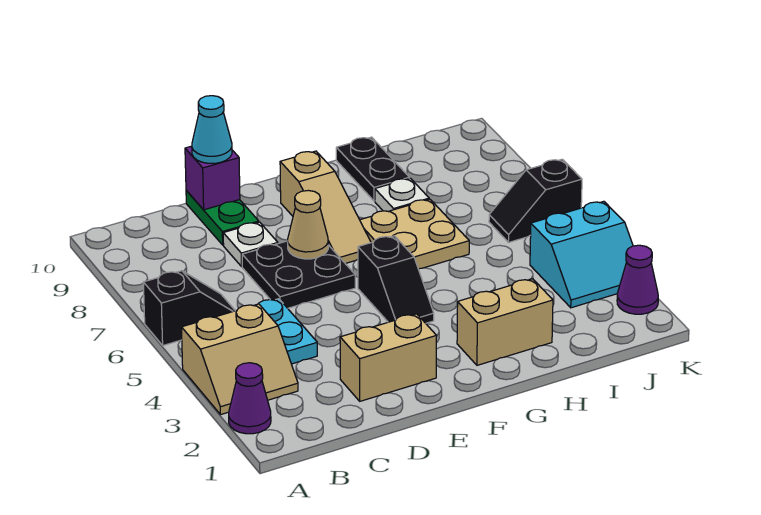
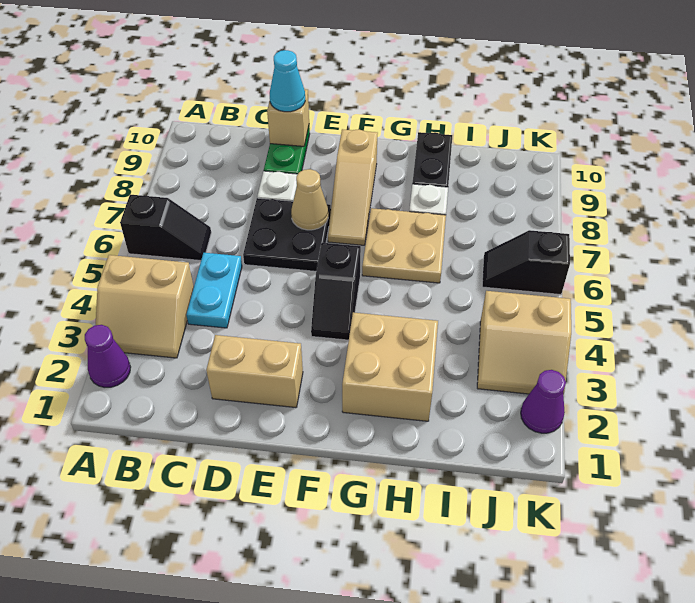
purple 1x1 brick [185,146,240,210] -> tan 1x1 brick [267,89,309,146]
tan 1x2 brick [457,279,553,365] -> tan 2x2 brick [342,312,438,421]
cyan 2x2 slope [530,201,633,308] -> tan 2x2 slope [477,291,571,395]

